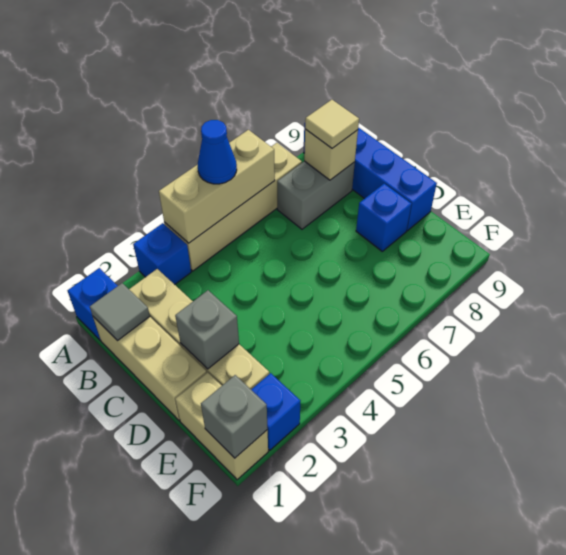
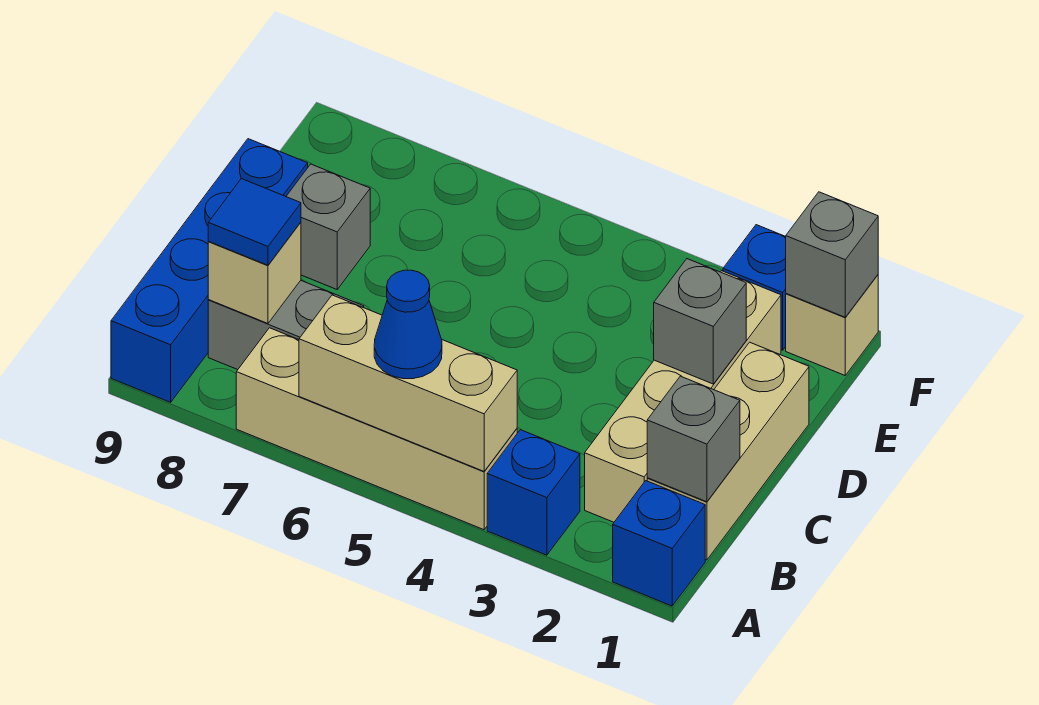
grey 1x1 tile [90,283,150,341] -> grey 1x1 brick [647,376,740,502]
tan 1x1 tile [305,100,359,148] -> blue 1x1 tile [208,179,301,265]
blue 1x1 brick [356,184,412,251] -> grey 1x1 brick [286,164,370,289]
tan 1x2 brick [175,372,268,480] -> tan 1x1 brick [786,275,878,375]

